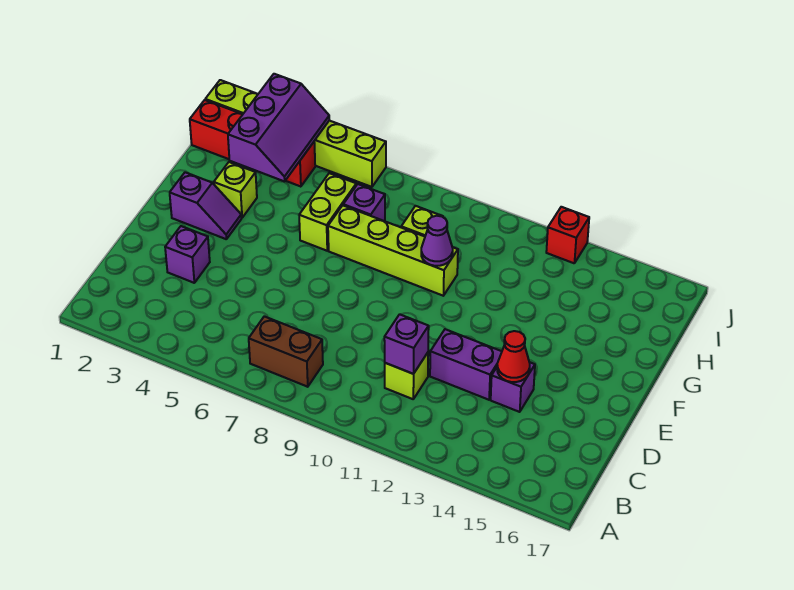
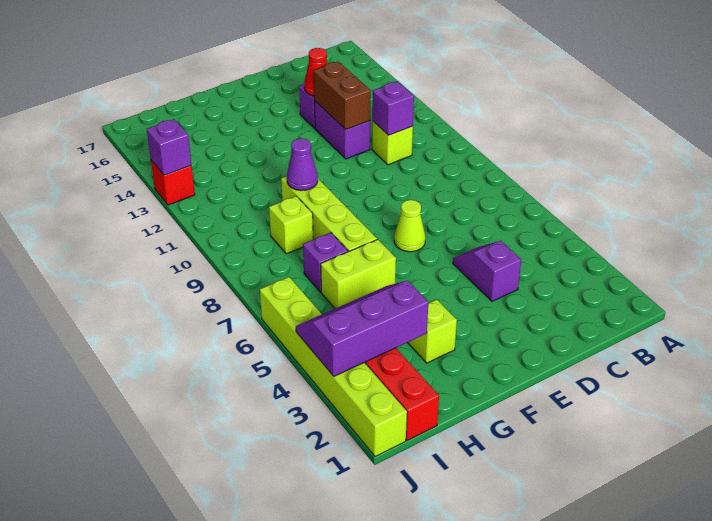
brown 1x2 brick [249,316,323,387] -> brown 1x2 brick moved to [314,62,371,130]
purple 1x1 brick [165,226,210,283] -> purple 1x1 brick moved to [147,119,192,175]
none -> lime 1x1 cone [394,200,426,252]
purple 1x2 slope [170,172,241,239] -> purple 1x2 slope moved to [453,241,521,301]

